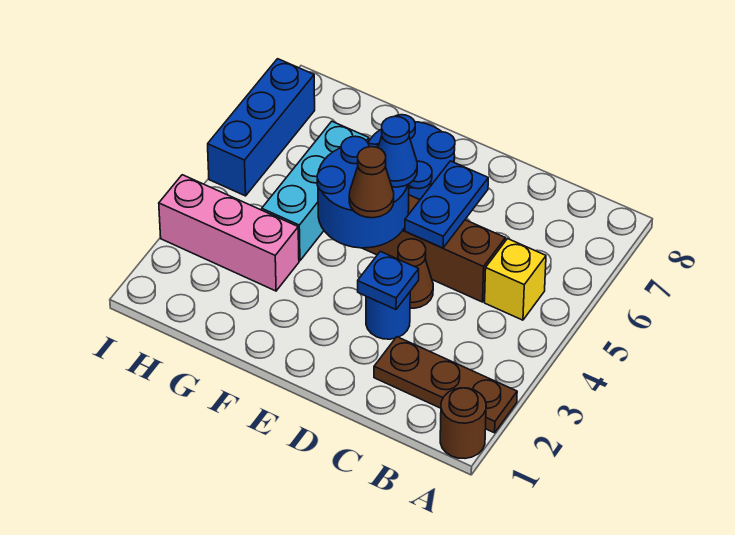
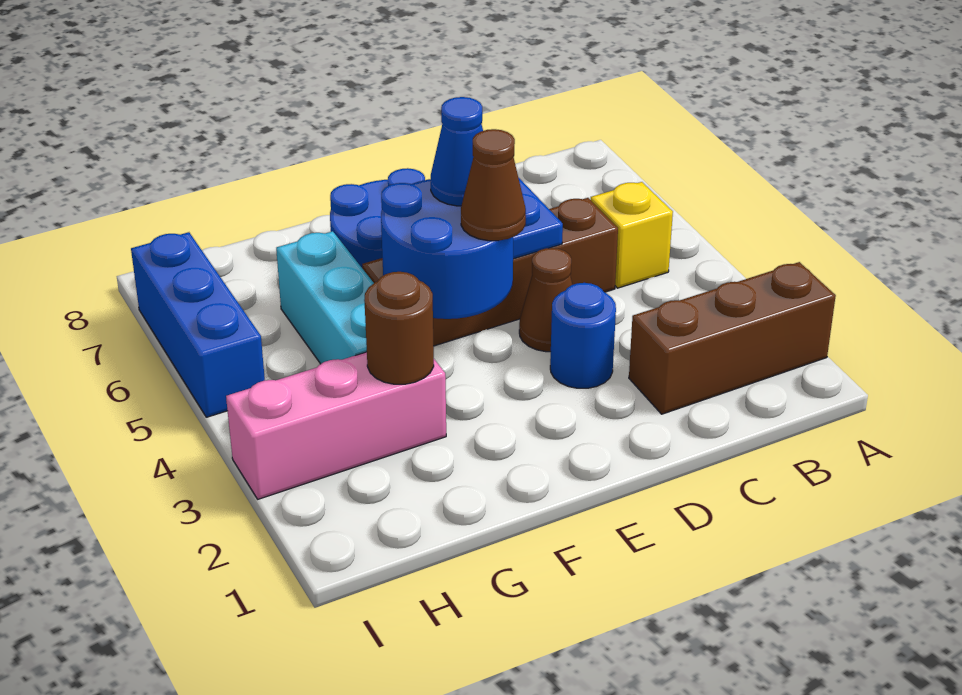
brown 1x1 round brick [440,388,486,458] -> brown 1x1 round brick moved to [364,272,434,384]
brown 1x3 plate [374,337,517,433] -> brown 1x3 brick [629,262,836,414]
blue 1x1 plate [358,251,419,310] -> none

